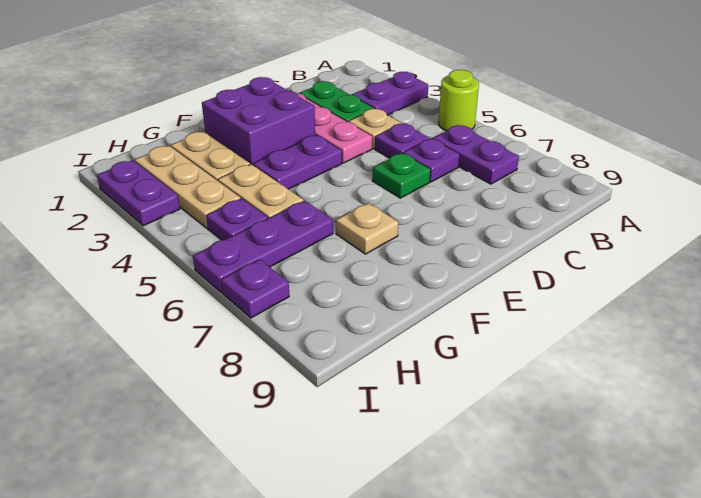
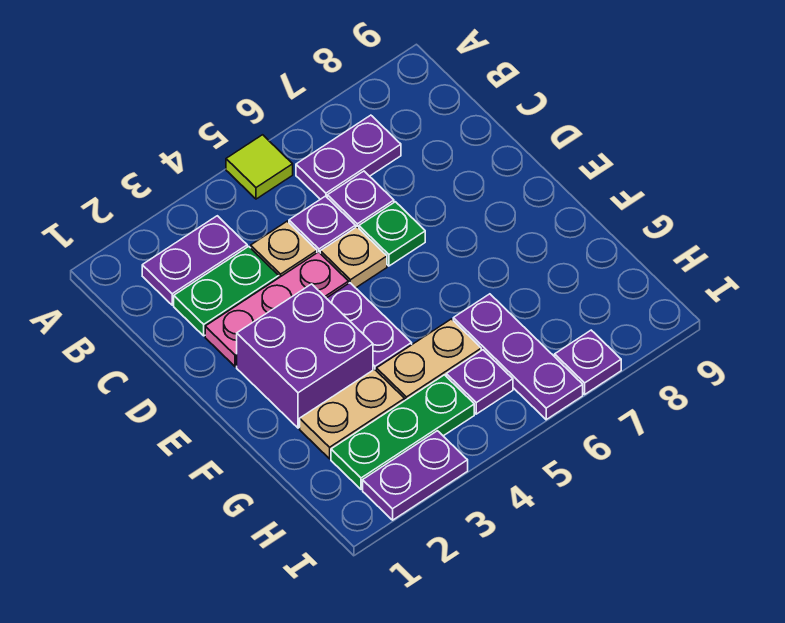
purple 1x2 plate [352,72,428,115] -> purple 1x2 plate turned to [142,216,247,305]
lime 1x1 round brick [439,70,479,131] -> lime 1x1 tile [226,135,293,199]
tan 1x1 plate [336,203,398,254] -> tan 1x1 plate moved to [320,227,387,288]
tan 1x3 plate [135,146,241,228] -> green 1x3 plate [331,375,474,489]

